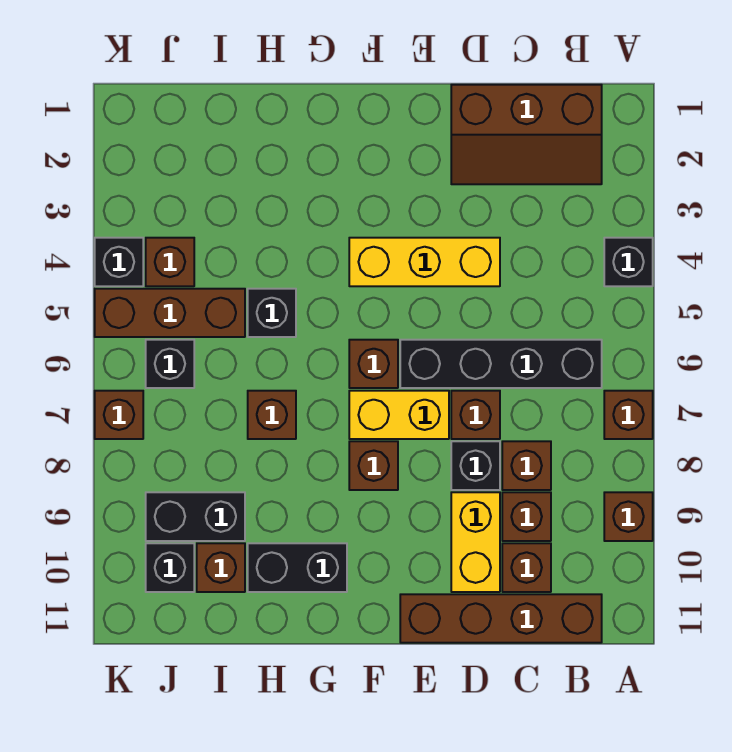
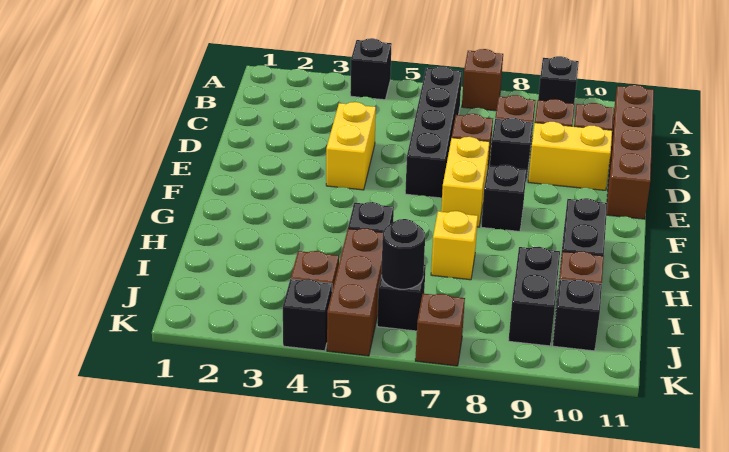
brown 1x1 brick [604,492,653,541] -> black 1x1 brick [538,56,579,104]
brown 2x3 slope [451,85,602,184] -> none
yellow 1x3 brick [349,238,500,286] -> yellow 1x2 brick [326,102,376,190]
brown 1x1 brick [349,340,398,388] -> none
brown 1x1 brick [349,441,398,490] -> black 1x1 brick [481,165,527,231]
brown 1x1 brick [248,391,296,439] -> yellow 1x1 brick [431,211,478,280]
none -> black 1x1 round brick [381,219,425,289]

